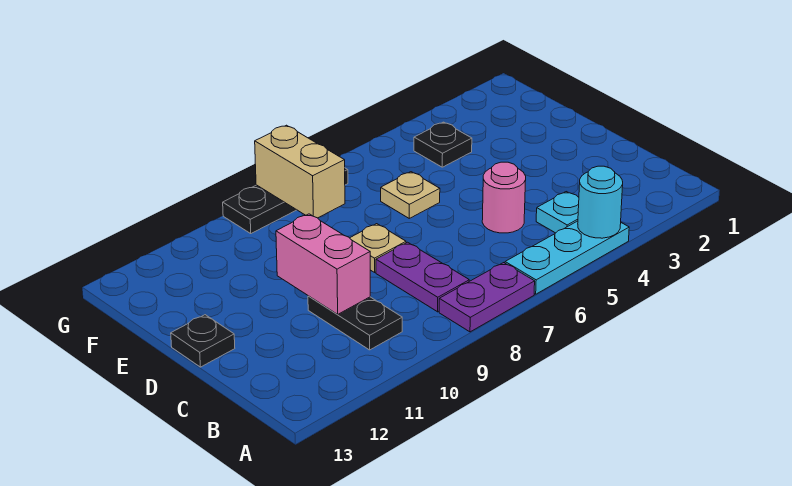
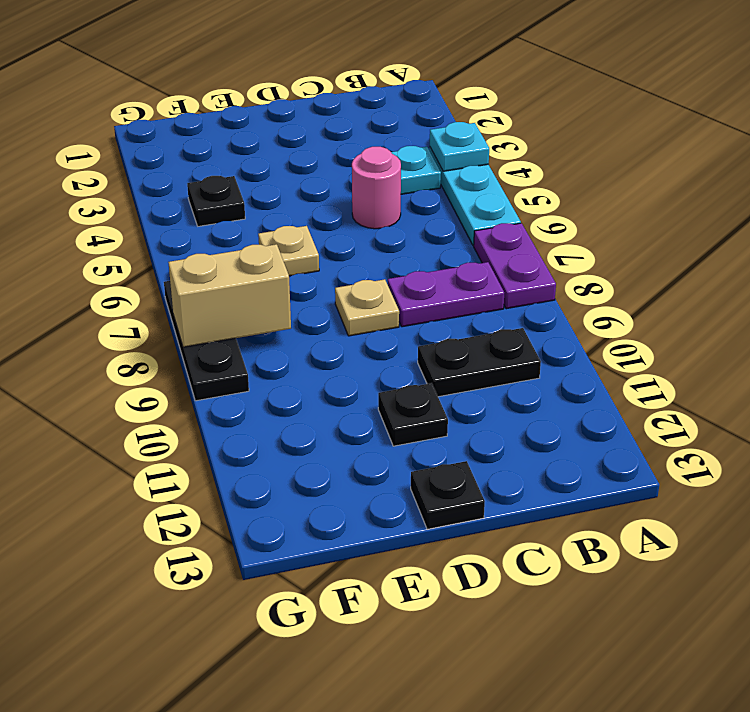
cyan 1x1 round brick [578,166,623,238] -> cyan 1x1 plate [430,122,489,171]
pink 1x2 brick [276,214,370,314] -> none
none -> black 1x1 plate [378,383,448,446]

